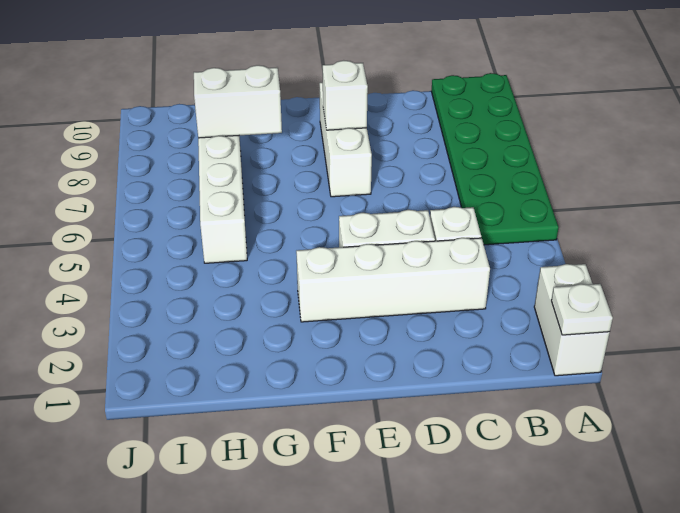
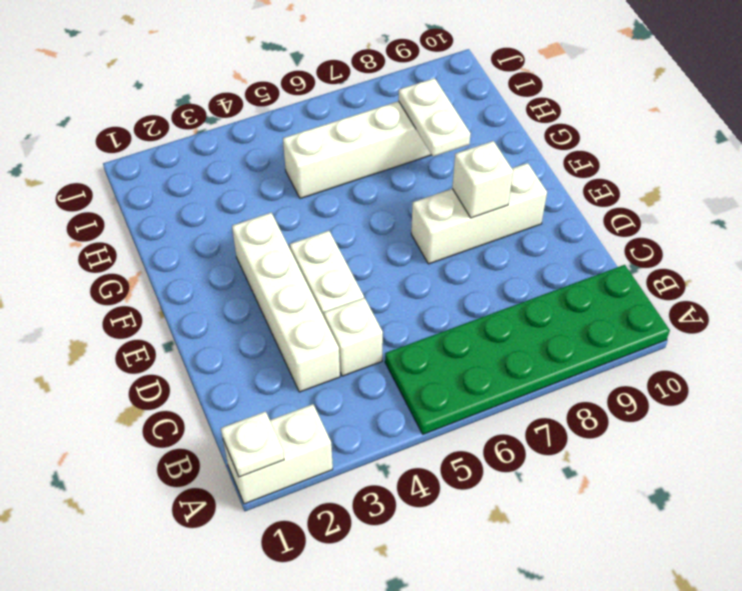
white 1x2 brick [194,65,282,138] -> white 1x2 plate [399,78,471,156]

